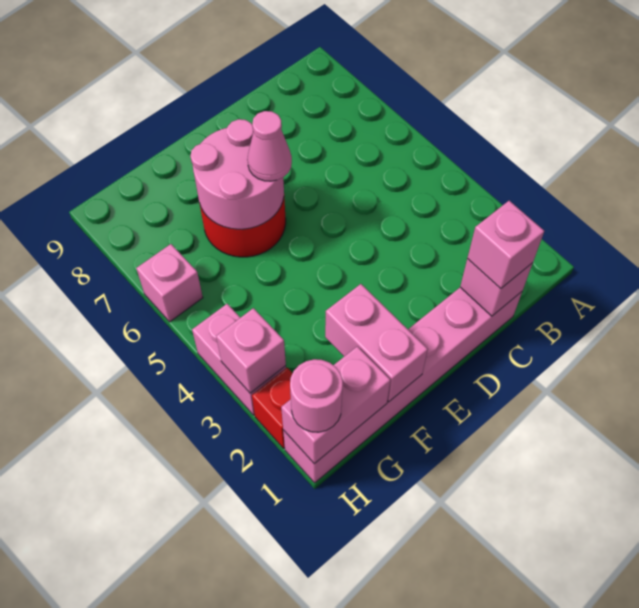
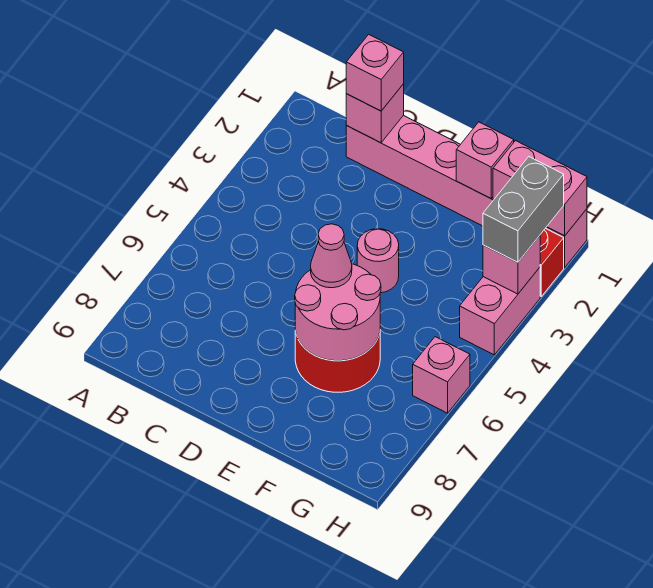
pink 1x2 brick [325,284,428,402] -> pink 1x1 brick [456,122,514,198]
pink 1x1 round brick [290,359,343,432] -> pink 1x1 round brick moved to [357,229,399,293]
none -> grey 1x2 brick [483,157,564,262]

